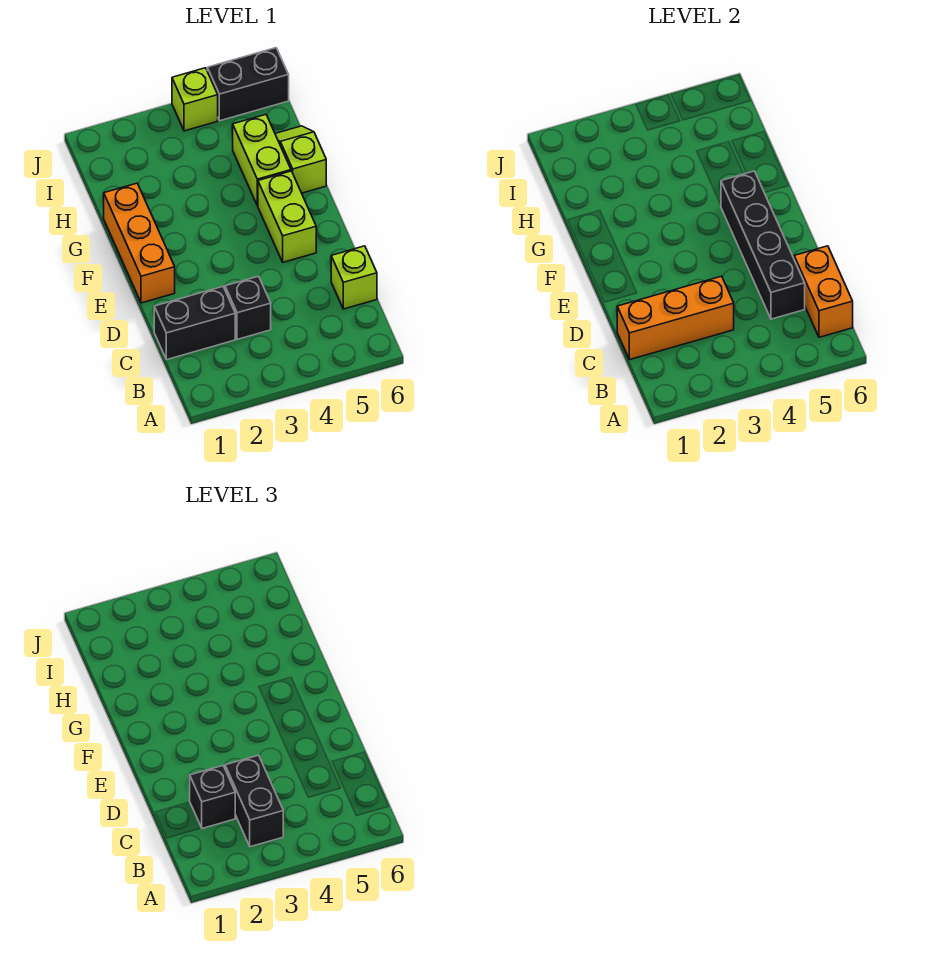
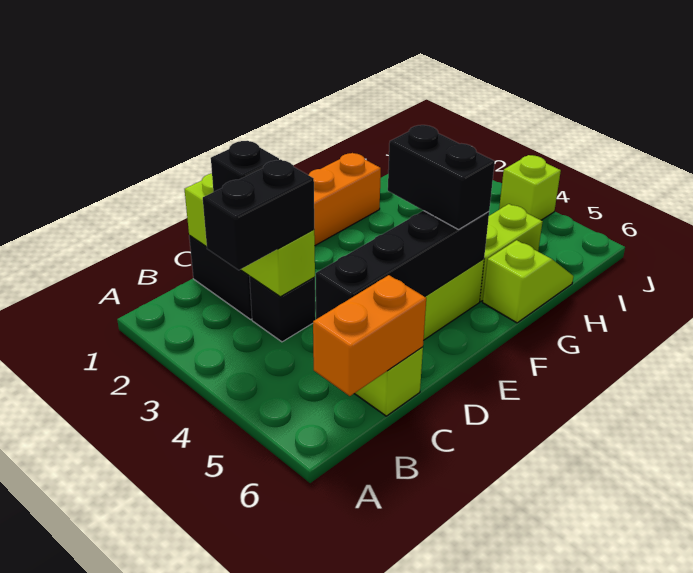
orange 1x3 brick [617,276,734,360] -> lime 1x3 brick [185,173,315,297]
black 1x2 brick [207,48,289,121] -> black 1x2 brick moved to [388,125,495,230]

